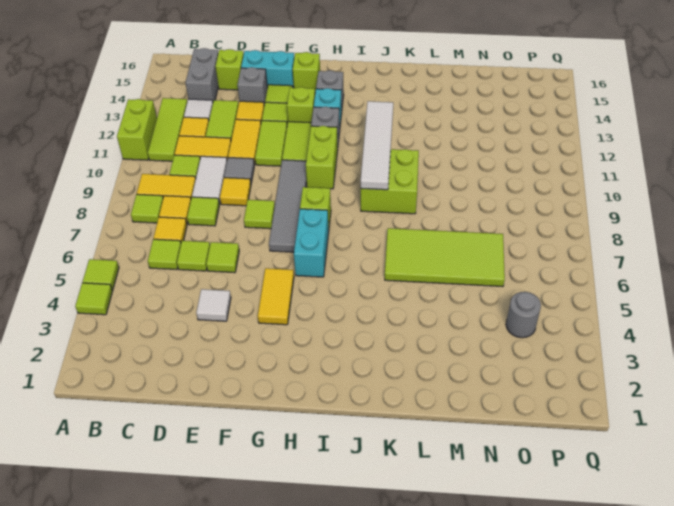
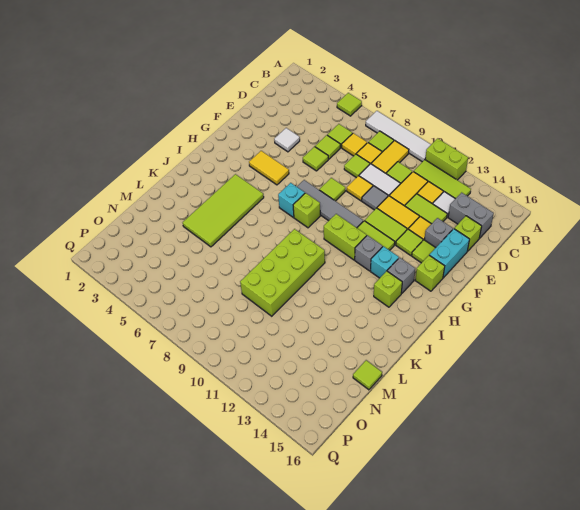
lime 1x1 tile [75,283,113,315] -> lime 1x1 tile moved to [353,360,382,390]
lime 1x1 brick [287,87,315,123] -> lime 1x1 brick moved to [374,271,402,307]
cyan 1x2 brick [294,209,329,277] -> cyan 1x1 brick [278,183,305,217]
lime 2x2 brick [361,149,419,214] -> lime 2x4 brick [240,229,325,316]
white 1x4 tile [361,101,393,190] -> white 1x4 tile moved to [366,111,431,162]
lime 2x4 tile [385,228,505,286] -> lime 2x4 tile moved to [183,174,264,247]
grey 1x1 round brick [506,292,541,338] -> none

